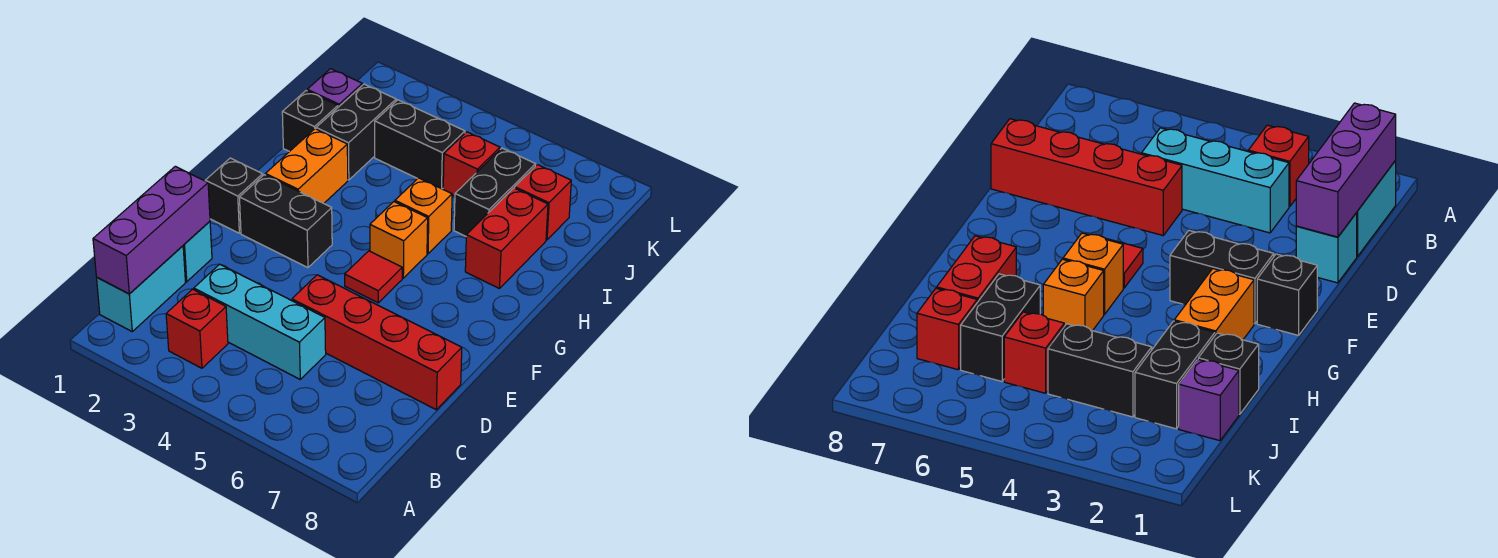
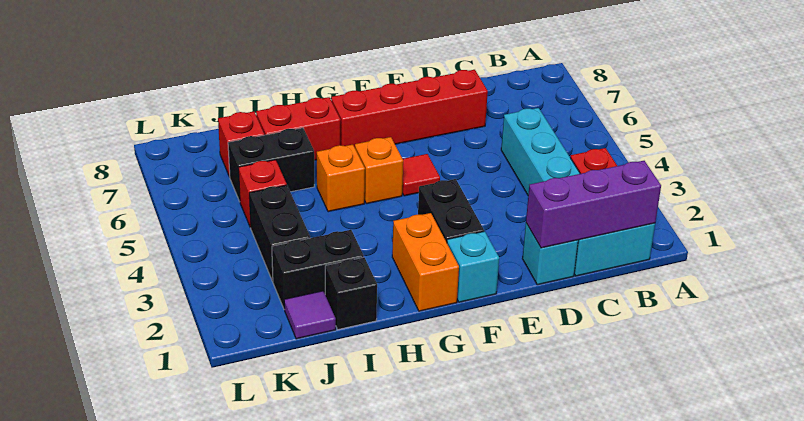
red 1x4 brick [292,275,462,410] -> red 1x4 brick turned to [331,70,488,147]
black 1x1 brick [205,158,263,233] -> cyan 1x1 brick [447,231,499,302]
orange 1x2 brick [265,129,348,203] -> orange 1x2 brick turned to [392,213,459,311]
purple 1x1 brick [307,69,362,107] -> purple 1x1 tile [284,291,336,339]

